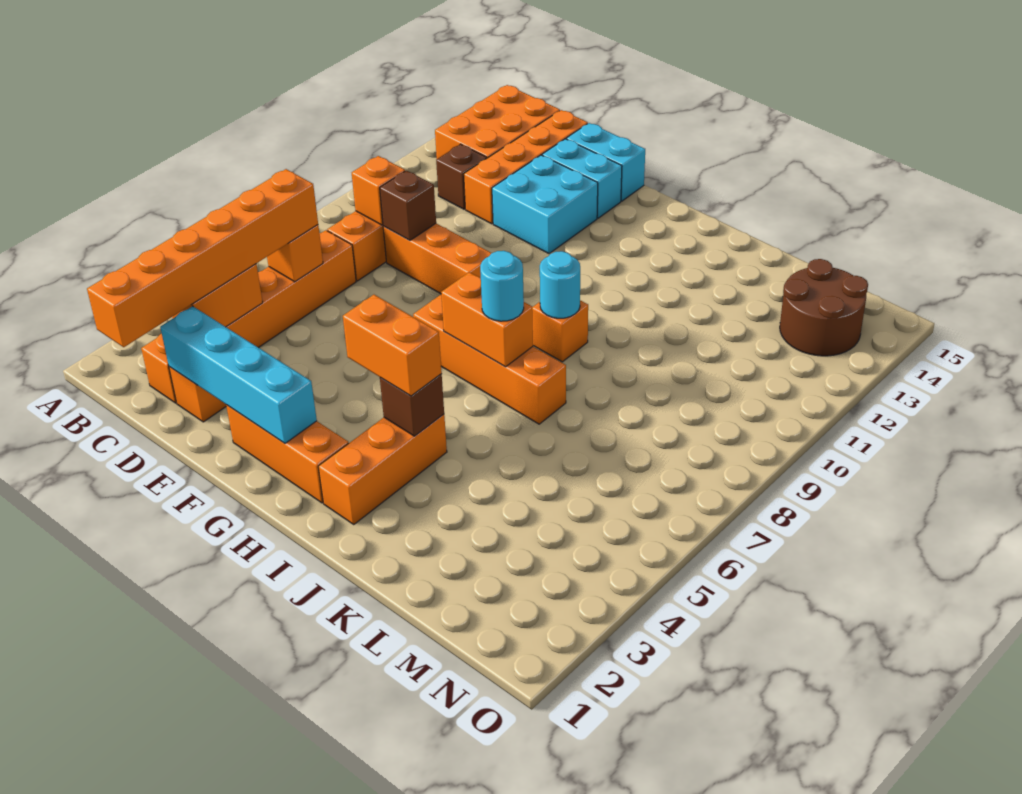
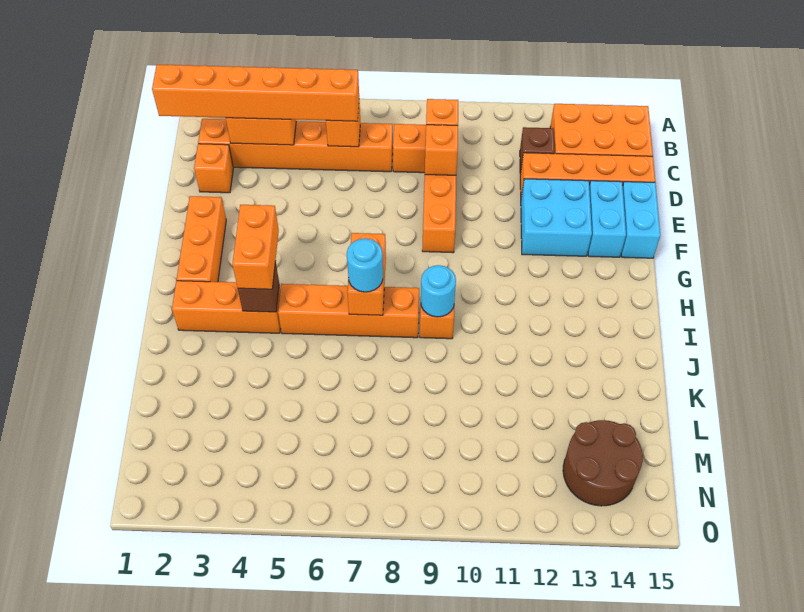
cyan 1x4 brick [160,306,317,443] -> none
brown 1x1 brick [380,171,436,240] -> orange 1x1 brick [425,125,458,175]
orange 1x4 brick [413,295,566,424] -> orange 1x4 brick turned to [278,284,419,338]

